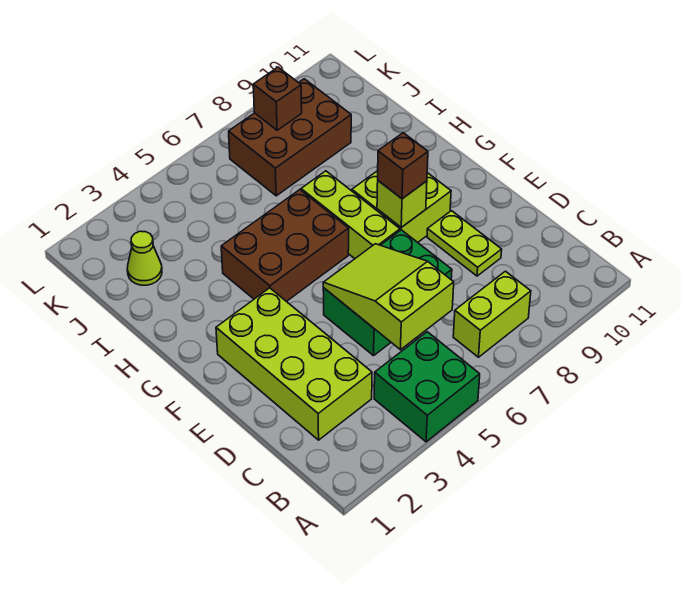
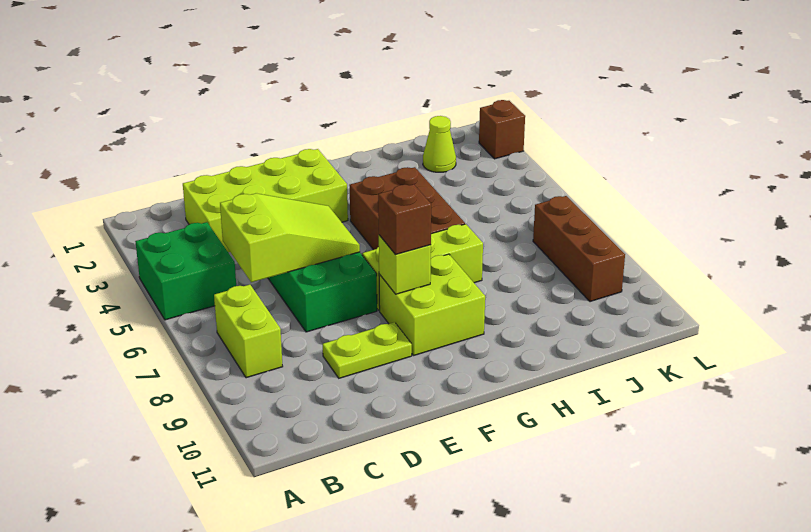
brown 2x3 brick [229,79,351,196] -> brown 1x3 brick [533,196,625,302]
brown 1x1 brick [253,67,302,130] -> brown 1x1 brick moved to [479,100,525,159]

